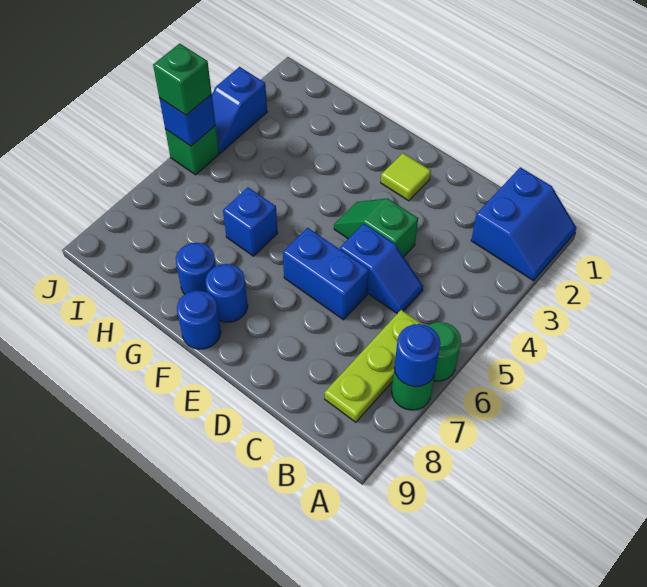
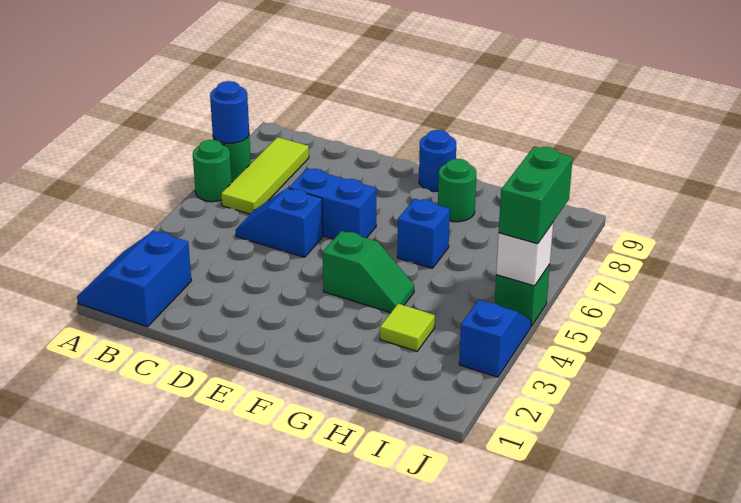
lime 1x3 plate [325,310,423,422] -> lime 1x3 tile [221,137,309,214]
green 1x2 slope [334,199,418,257] -> green 1x2 slope moved to [323,231,414,313]
lime 1x1 tile [381,153,431,201] -> lime 1x1 tile moved to [380,304,435,351]
blue 1x1 round brick [206,264,248,322] -> none
blue 1x1 round brick [176,243,216,294] -> green 1x1 round brick [438,159,476,222]
blue 1x1 brick [159,95,216,146] -> white 1x1 brick [496,223,553,286]
green 1x1 brick [153,43,212,115] -> green 1x2 brick [499,147,573,244]

